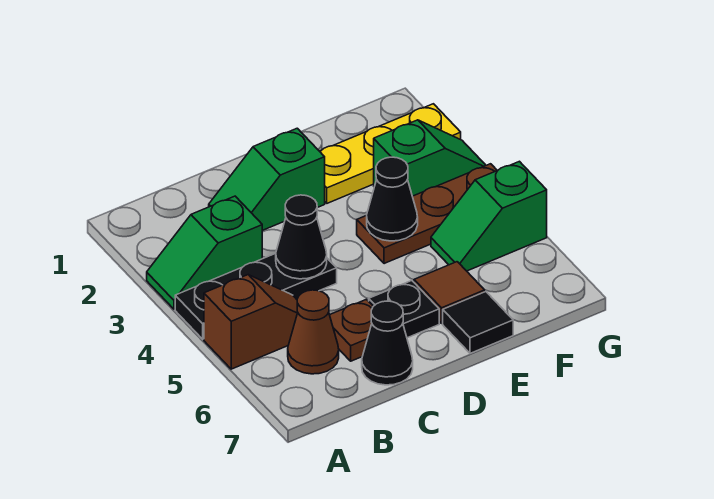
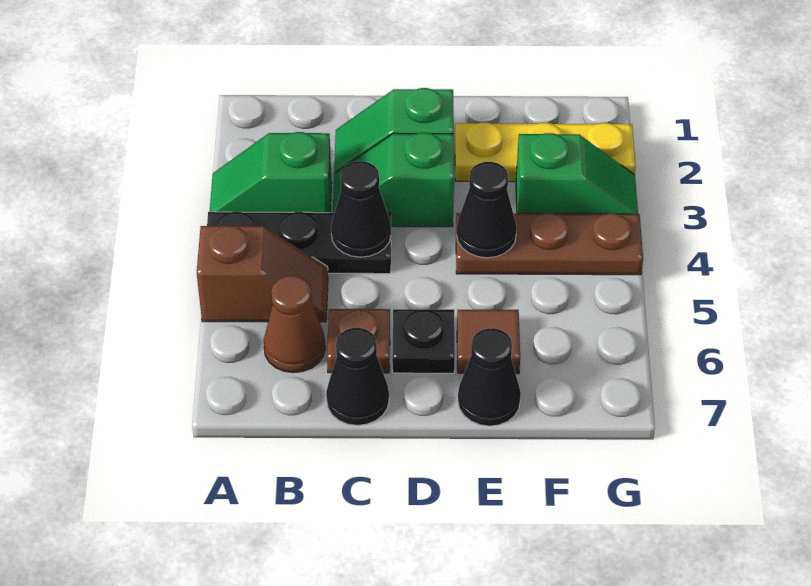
black 1x1 tile [443,292,513,353] -> black 1x1 cone [458,328,521,426]
green 1x2 slope [431,161,547,271] -> green 1x2 slope moved to [333,133,454,227]

